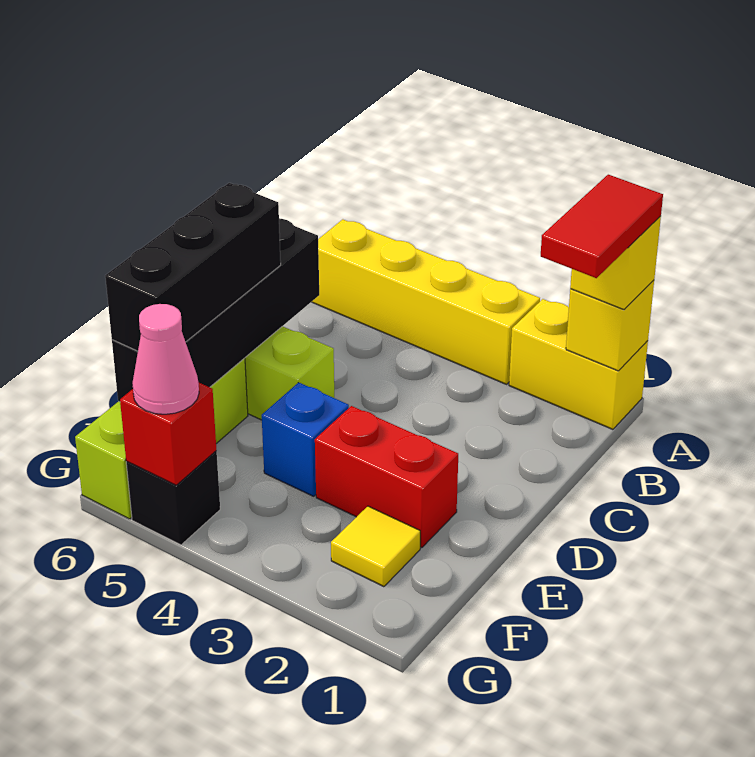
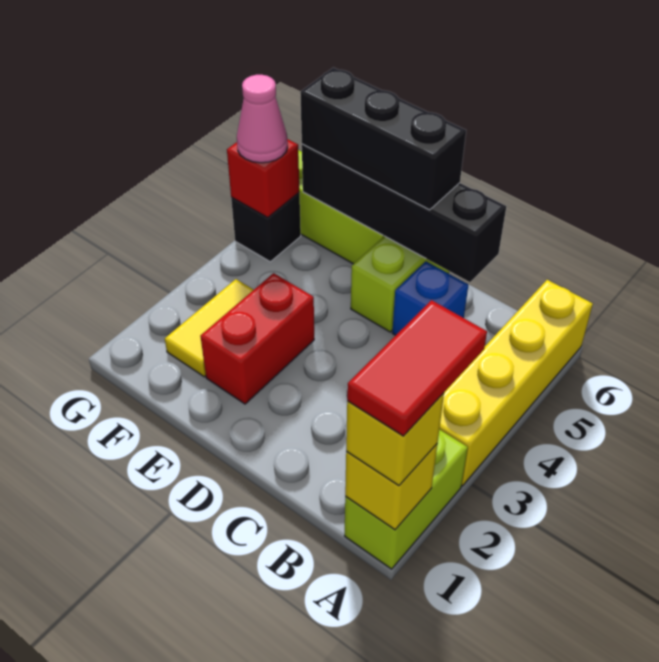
yellow 1x2 brick [509,299,648,429] -> lime 1x2 brick [345,430,468,569]
red 1x2 tile [541,175,663,278] -> red 1x2 tile turned to [347,300,487,436]
blue 1x1 brick [262,382,349,496] -> blue 1x1 brick moved to [392,261,468,335]
yellow 1x1 tile [331,506,420,587] -> yellow 1x2 tile [165,279,253,377]

